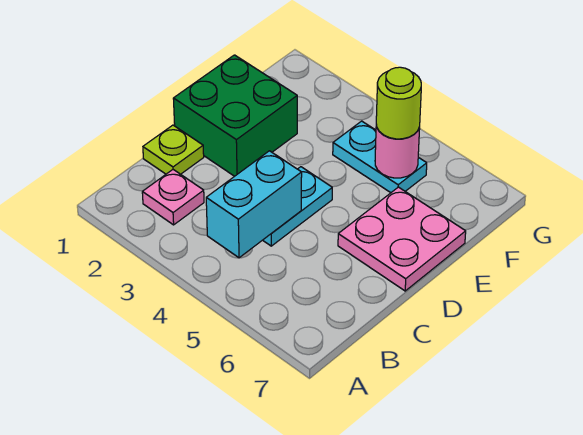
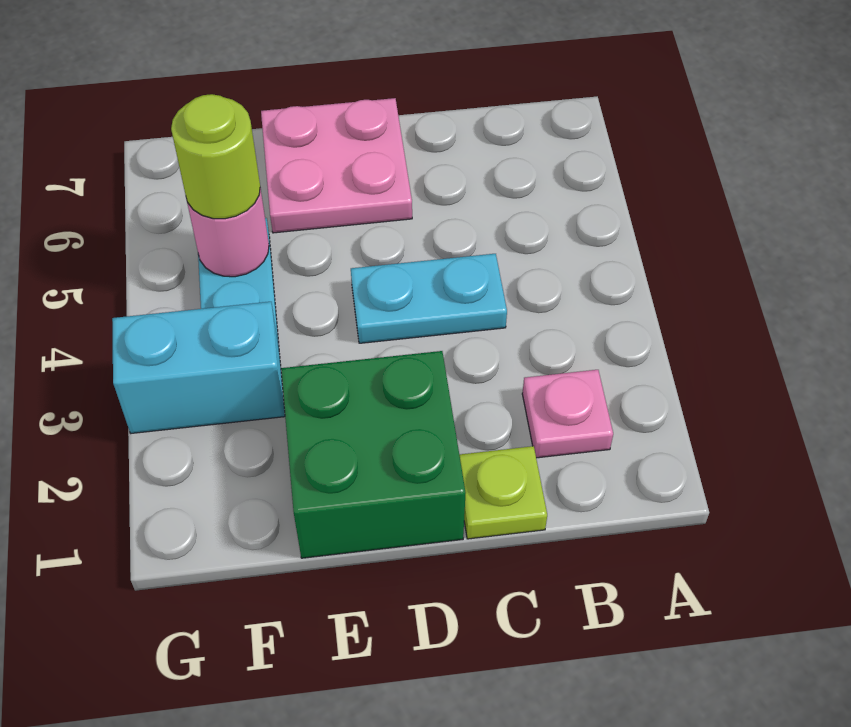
cyan 1x2 brick [206,151,302,258] -> cyan 1x2 brick moved to [112,302,285,433]

